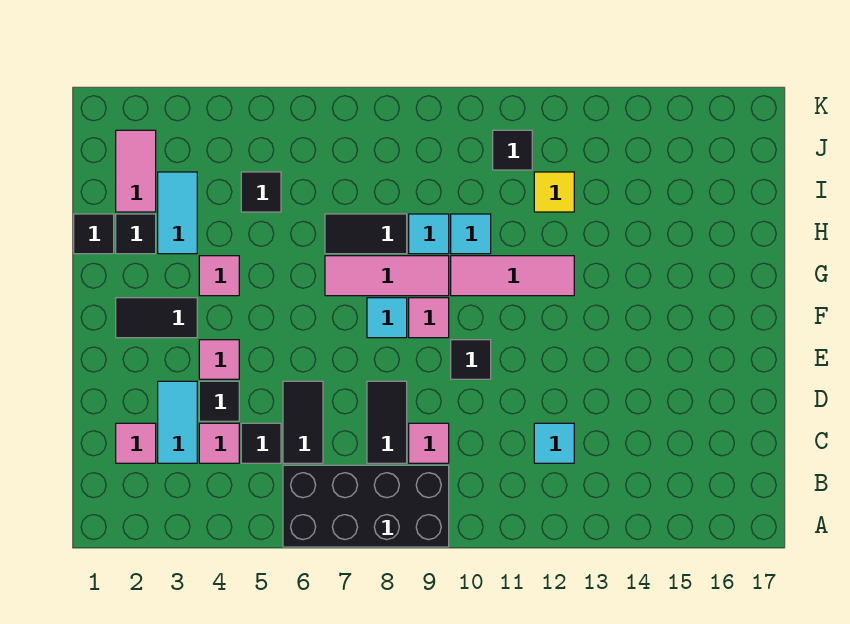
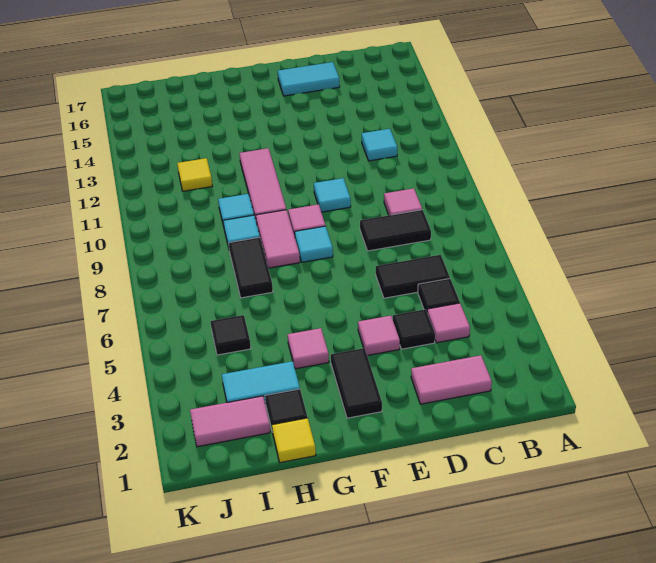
black 2x4 brick [283,465,449,547] -> none
pink 1x1 tile [116,423,156,463] -> pink 1x2 tile [411,355,492,404]
cyan 1x2 tile [158,381,197,463] -> cyan 1x2 tile moved to [278,62,340,96]
black 1x1 tile [451,340,491,379] -> cyan 1x1 tile [314,178,351,212]
pink 1x3 tile [325,256,449,296] -> pink 1x2 tile [256,210,300,268]
black 1x1 tile [74,214,114,254] -> yellow 1x1 tile [272,418,316,463]
black 1x1 tile [493,130,532,170] -> none

